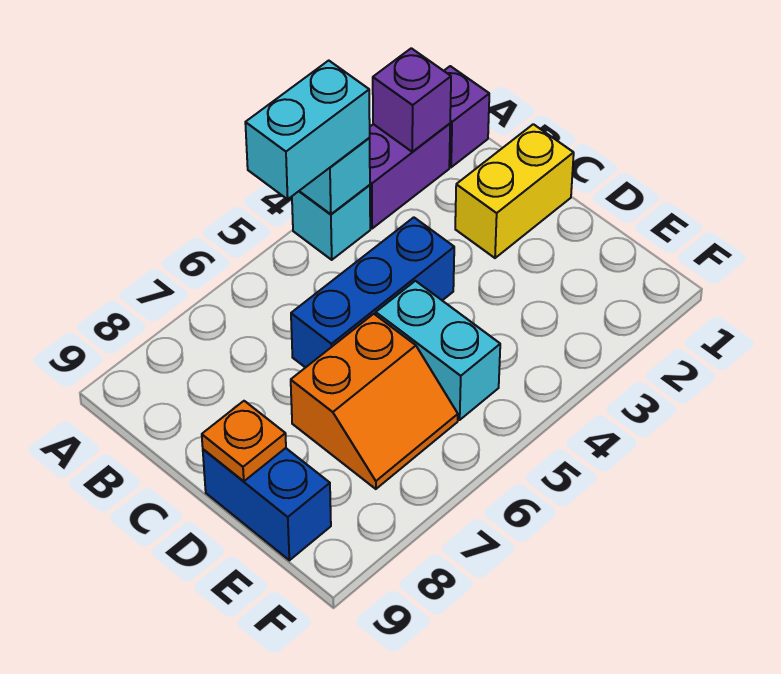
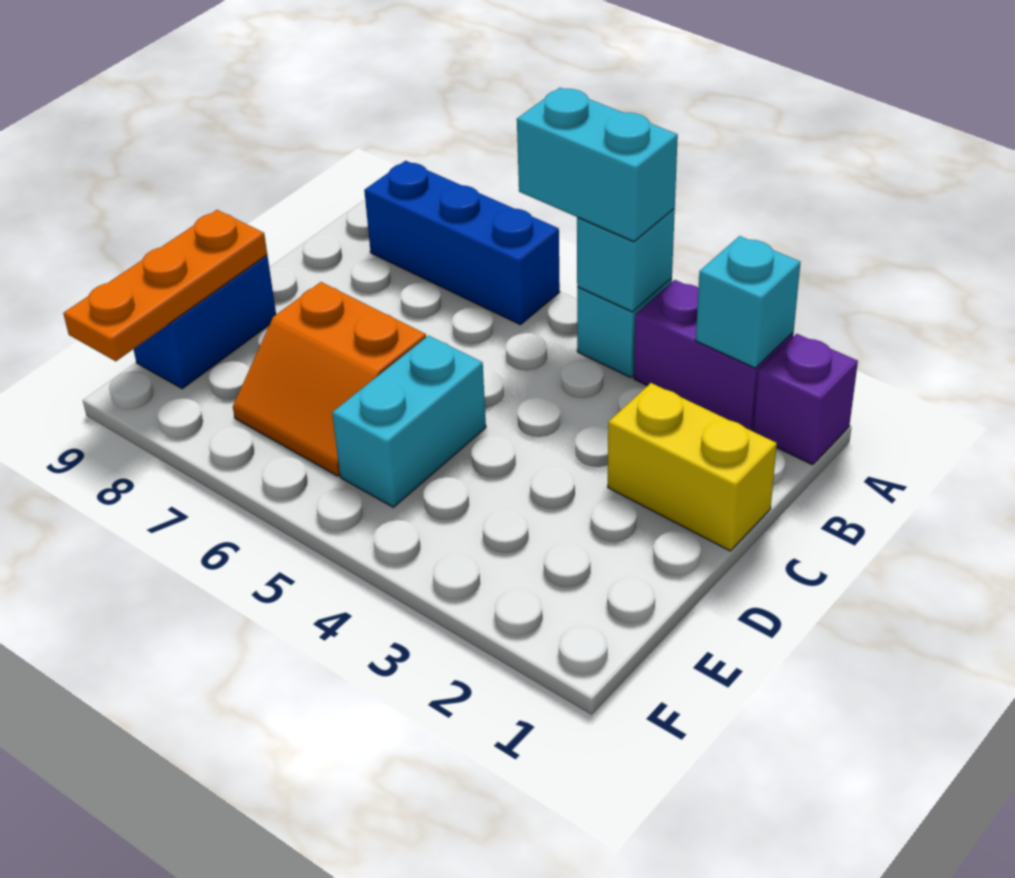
purple 1x1 brick [373,48,451,152] -> cyan 1x1 brick [696,236,801,368]
blue 1x3 brick [291,217,454,368] -> blue 1x3 brick moved to [364,161,560,325]
orange 1x1 plate [202,401,286,481] -> orange 1x3 plate [63,210,267,361]

